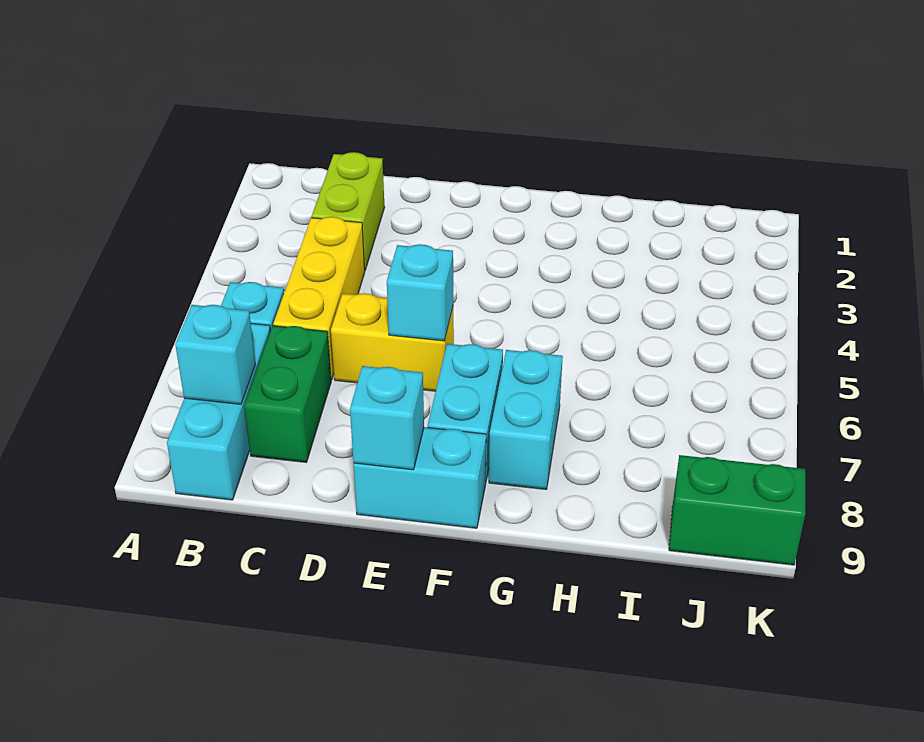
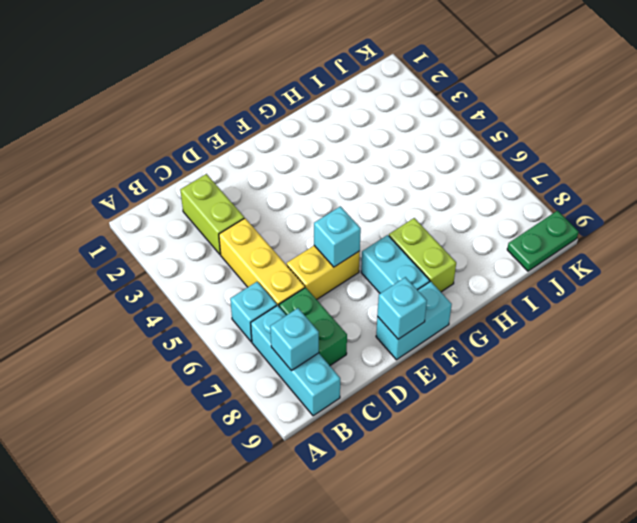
cyan 1x2 brick [489,350,563,489] -> lime 1x2 brick [389,218,456,292]
green 1x2 brick [669,455,805,565] -> green 1x2 plate [507,211,578,271]

